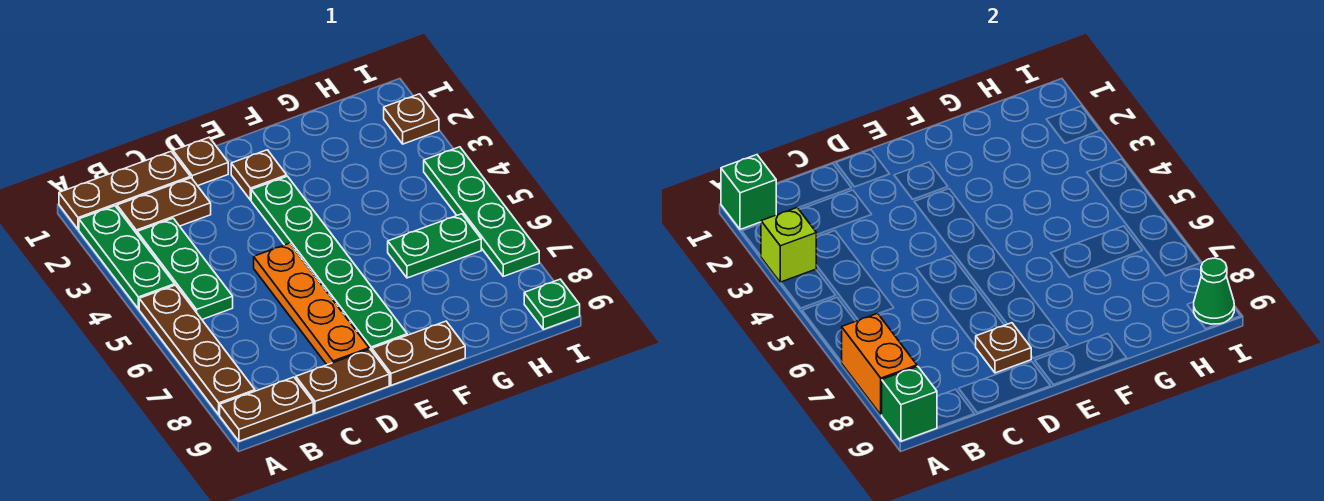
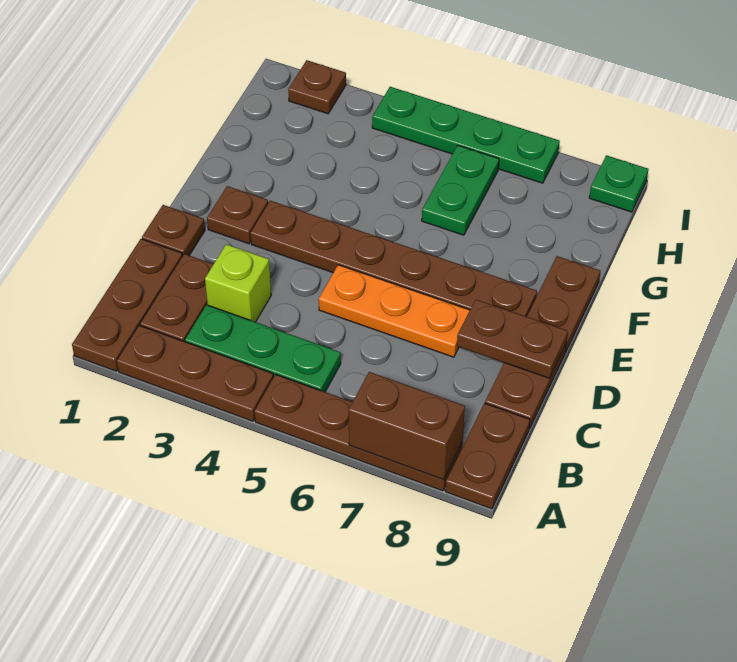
green 1x1 brick [721,155,776,230] -> none
green 1x3 plate [79,206,175,309] -> brown 1x3 plate [117,325,273,421]
lime 1x1 brick [761,208,816,282] -> lime 1x1 brick moved to [205,244,271,322]
orange 1x2 brick [842,313,917,415] -> brown 1x2 brick [349,372,465,480]
green 1x1 brick [882,366,937,441] -> none
orange 1x4 plate [254,243,369,365] -> orange 1x3 plate [319,265,470,357]
brown 1x1 plate [976,323,1031,373] -> brown 1x2 plate [457,300,568,378]
green 1x6 plate [251,176,407,351] -> brown 1x6 plate [250,201,537,317]
green 1x1 cone [1194,258,1234,324] -> none

